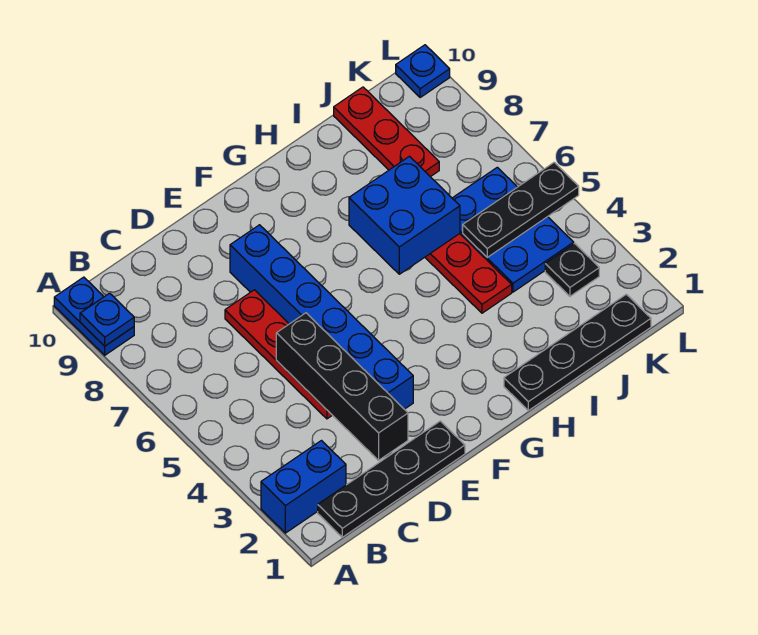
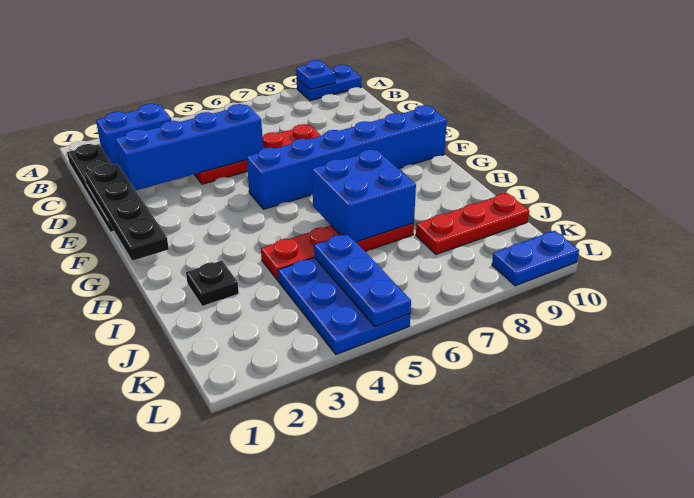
blue 1x2 brick [261,441,346,533] -> blue 1x2 brick turned to [96,104,171,166]
black 1x4 brick [276,313,408,460] -> blue 1x4 brick [115,104,263,190]
blue 1x6 brick [230,225,413,409] -> blue 1x6 brick moved to [246,105,447,209]
black 1x4 plate [504,294,651,411] -> black 1x4 plate moved to [84,164,169,261]
blue 2x3 plate [452,167,574,292] -> blue 2x3 plate turned to [278,257,410,354]
black 1x3 plate [463,162,579,257] -> blue 1x3 plate [314,234,411,327]
black 1x1 plate [545,244,599,296] -> black 1x1 plate moved to [186,261,239,306]
blue 1x1 plate [396,45,450,98] -> blue 1x2 plate [492,231,579,286]

